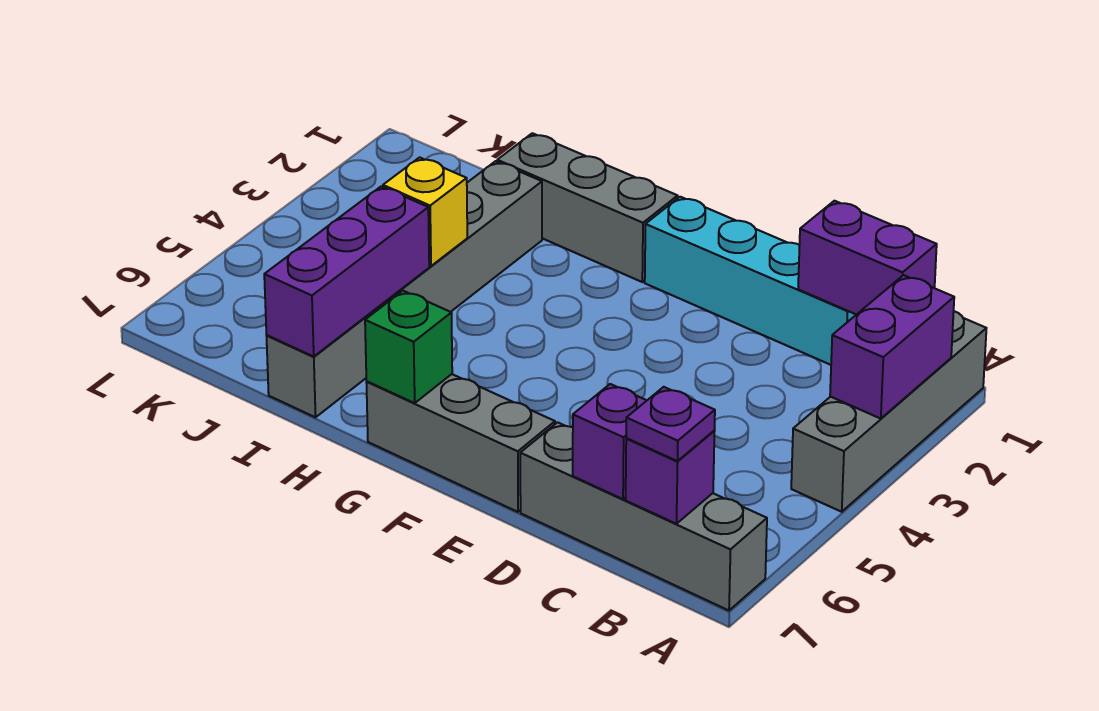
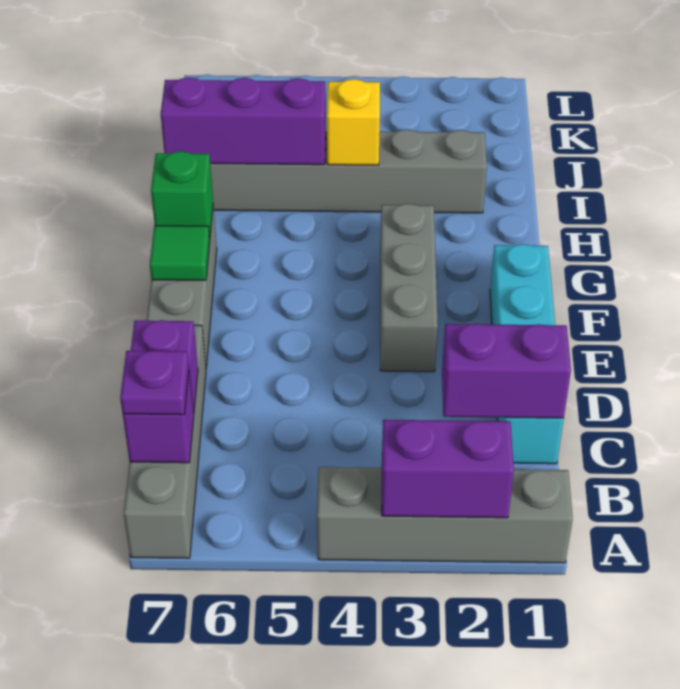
purple 1x2 brick [798,201,937,315] -> purple 1x2 brick turned to [442,324,571,418]
none -> green 1x1 tile [150,226,210,280]
grey 1x3 brick [497,133,678,282] -> grey 1x3 brick moved to [380,204,438,372]

